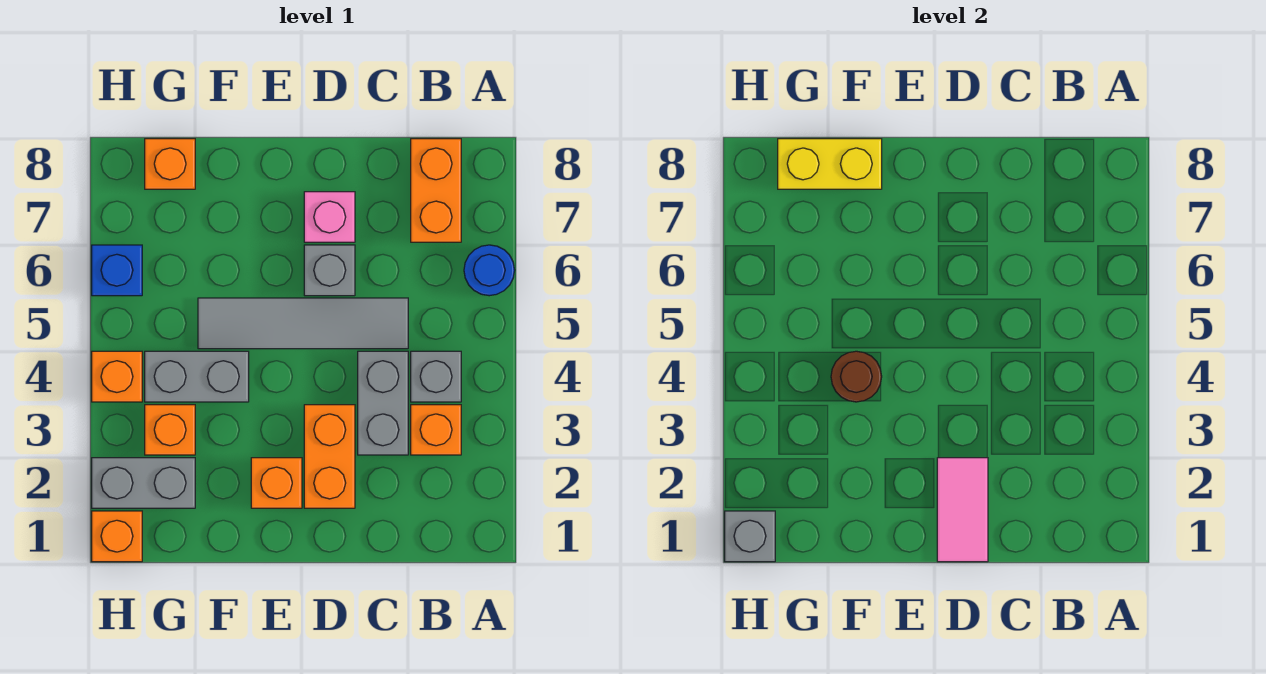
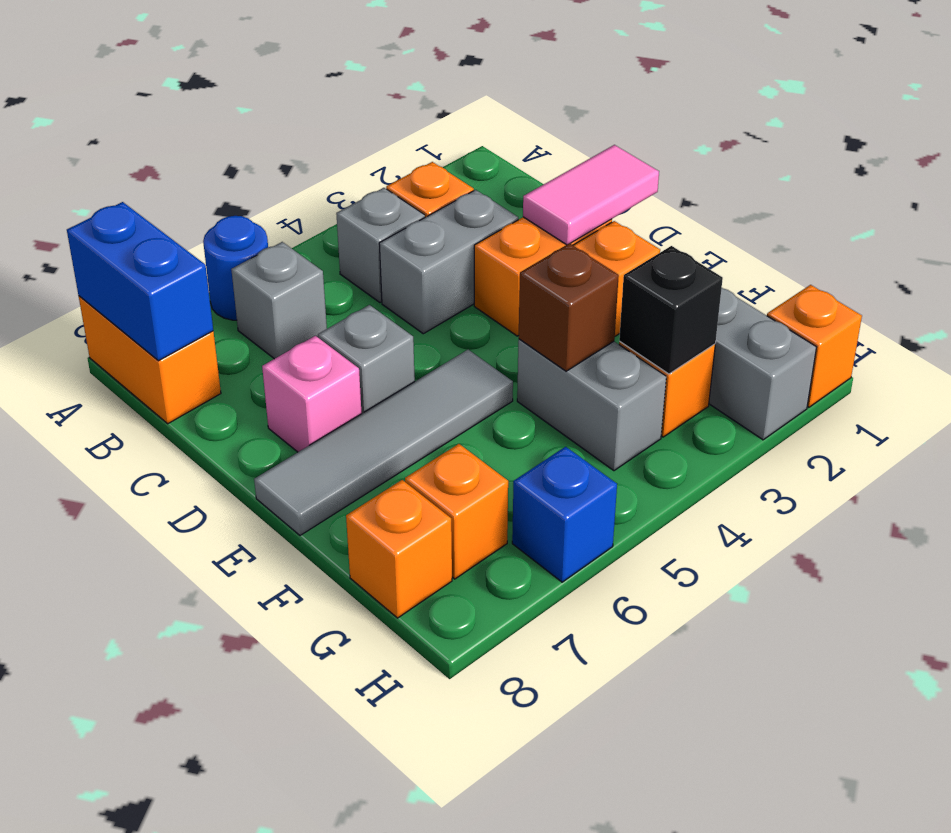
none -> blue 1x2 brick [67,202,213,361]
orange 1x2 brick [411,139,461,242] -> orange 1x2 brick turned to [79,296,221,424]
grey 1x4 tile [198,298,408,349] -> grey 1x4 tile turned to [254,350,513,535]
brown 1x1 round brick [831,351,882,402] -> brown 1x1 brick [519,243,619,371]
yellow 1x2 brick [778,139,882,189] -> none
none -> black 1x1 brick [619,246,723,374]
grey 1x1 brick [725,511,775,562] -> grey 1x1 brick moved to [231,242,327,359]
orange 1x1 brick [92,351,142,402] -> orange 1x1 brick moved to [405,444,508,579]

